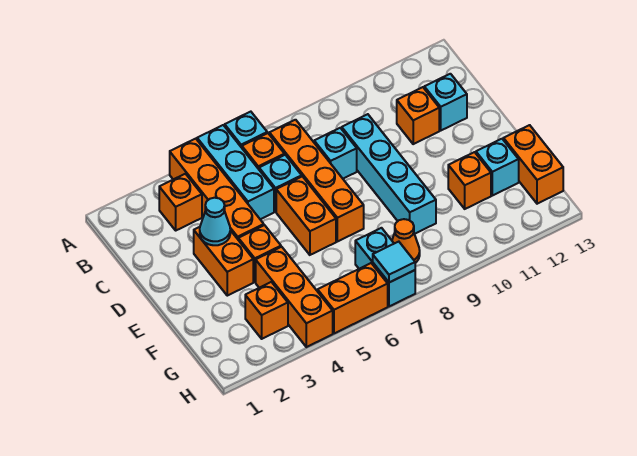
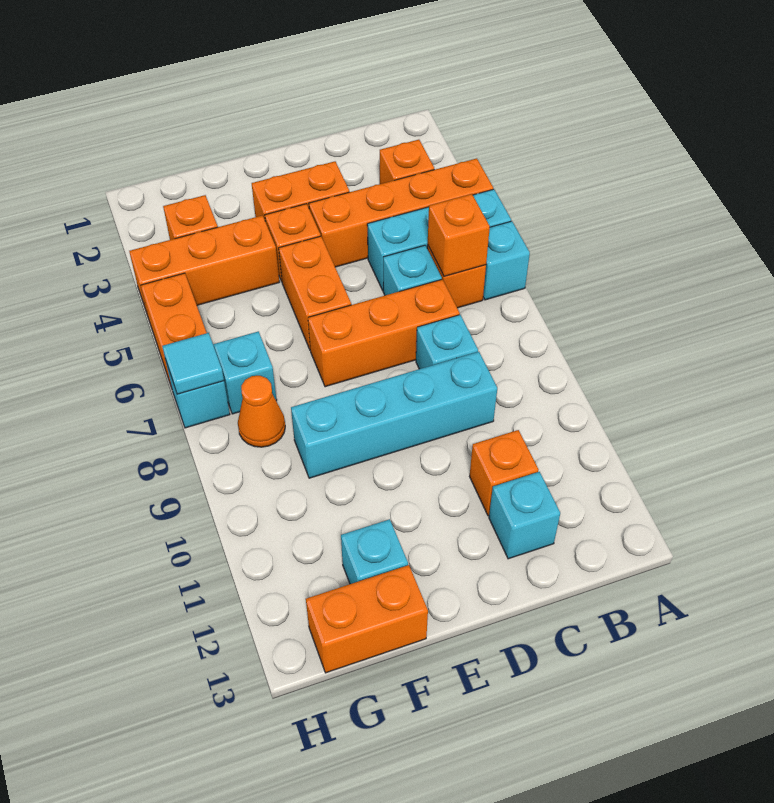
orange 1x4 brick [269,120,364,242] -> orange 1x3 brick [308,279,460,387]
cyan 1x1 cone [200,198,230,245] -> none
orange 1x2 brick [276,176,336,255] -> orange 1x2 brick turned to [279,236,351,349]
orange 1x1 brick [448,152,491,209] -> orange 1x1 brick moved to [428,194,490,276]

